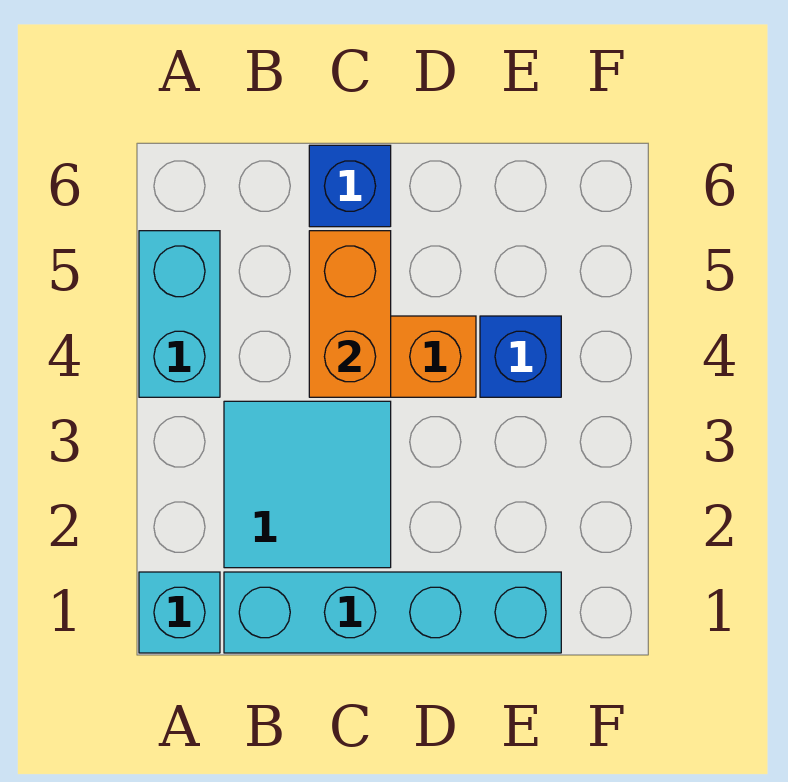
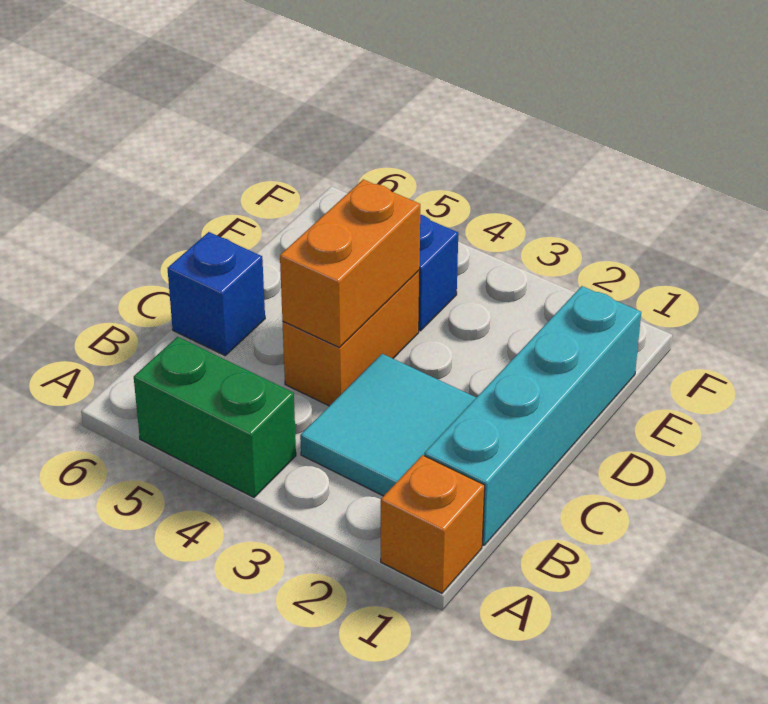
cyan 1x1 brick [139,572,220,653] -> orange 1x1 brick [381,455,485,593]
cyan 1x2 brick [139,231,220,397] -> green 1x2 brick [134,337,296,497]
orange 1x2 brick [309,231,391,397] -> orange 1x2 brick turned to [280,179,420,347]

